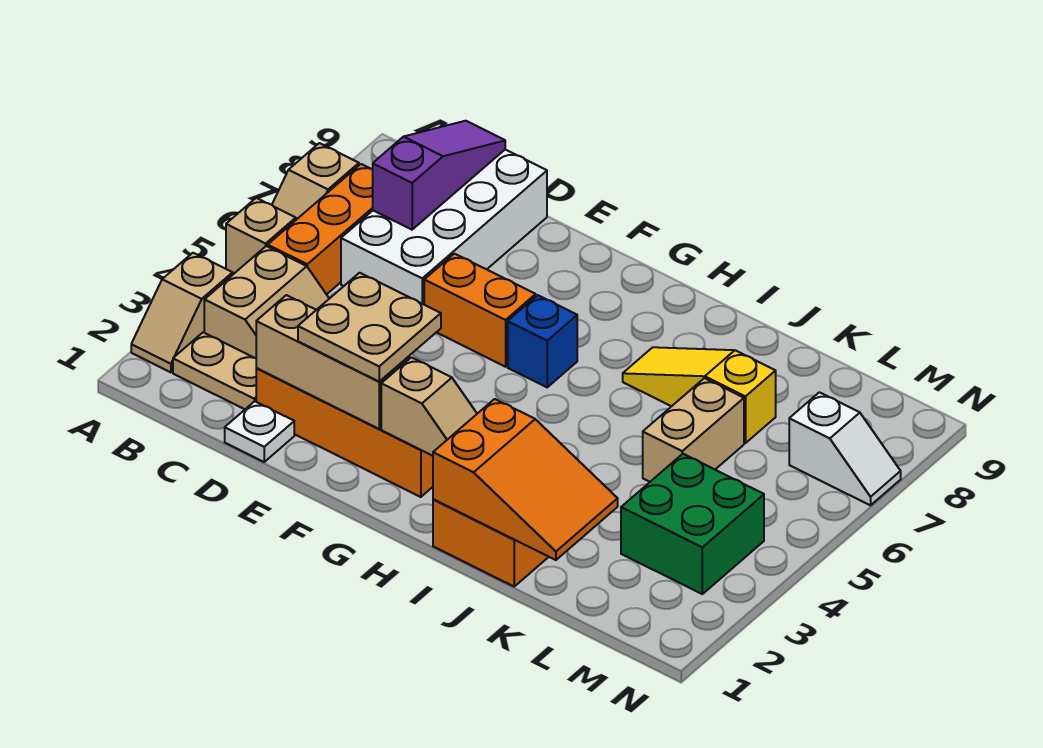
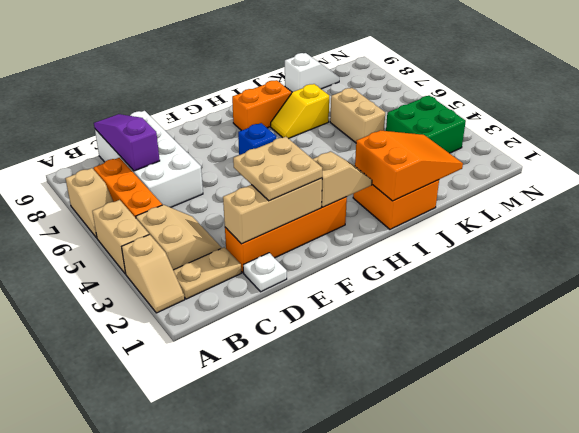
tan 1x1 brick [226,198,296,274] -> tan 1x2 brick [92,200,149,274]
orange 1x2 brick [424,254,536,367] -> orange 1x2 brick moved to [232,80,291,131]
yellow 1x3 slope [623,347,776,443] -> yellow 1x2 slope [271,84,329,139]
white 1x2 slope [789,392,901,505] -> white 1x2 slope moved to [285,53,339,92]

